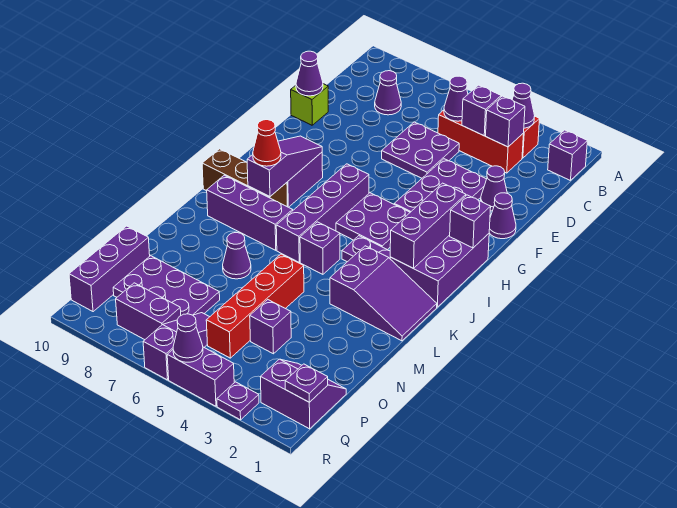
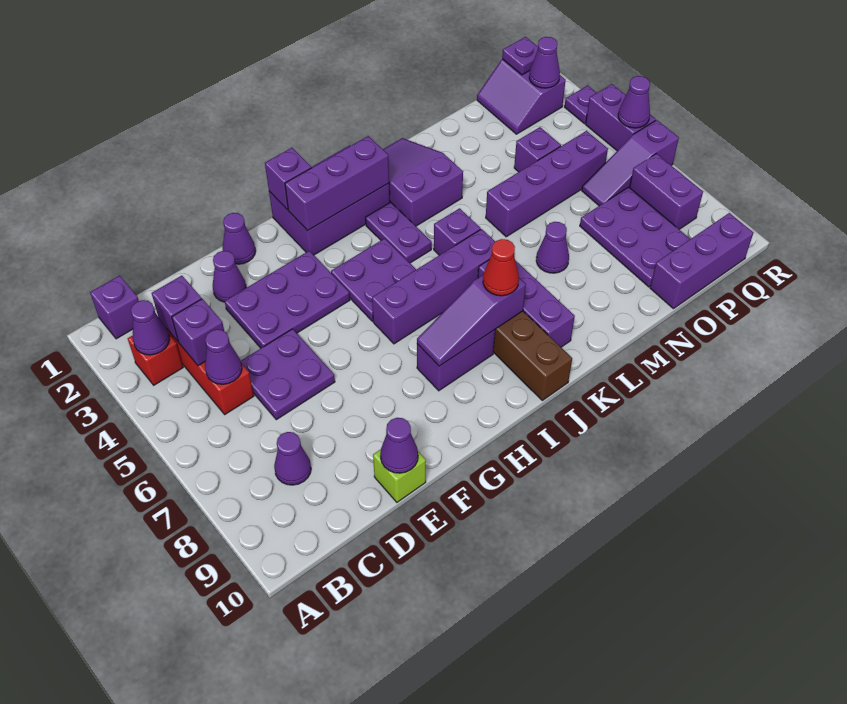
red 1x4 brick [206,254,304,358] -> purple 1x4 brick [486,131,608,237]
none -> purple 1x1 cone [529,37,560,88]

